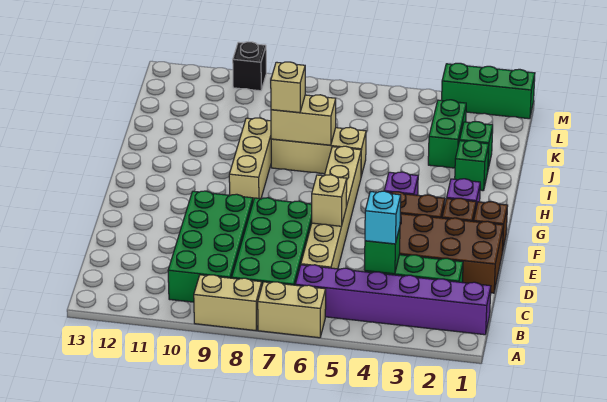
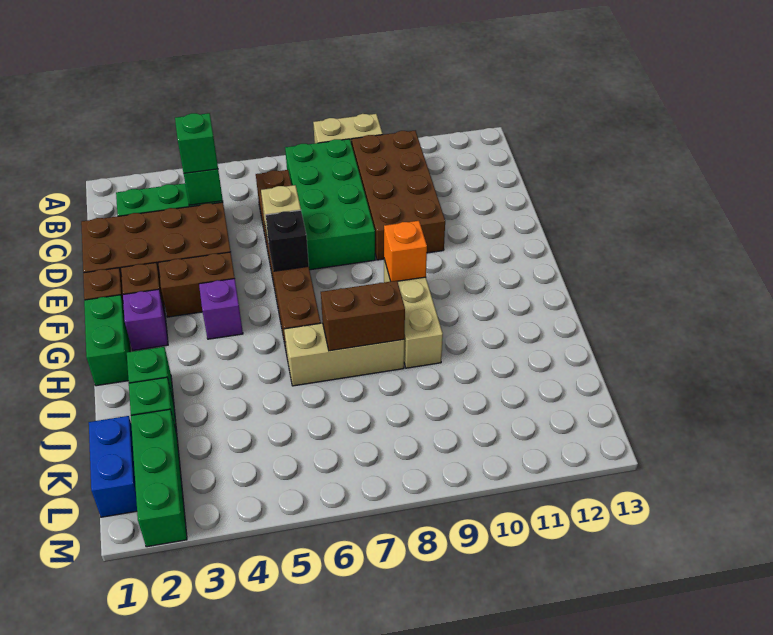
tan 1x2 brick [258,282,326,338] -> none
purple 1x6 brick [295,265,491,335] -> none
green 2x4 brick [168,191,253,302] -> brown 2x4 brick [352,131,445,260]
cyan 1x1 brick [365,191,401,244] -> green 1x1 brick [175,113,218,173]
tan 1x6 brick [301,146,361,269] -> brown 1x6 brick [256,170,321,354]
none -> orange 1x1 brick [384,221,427,281]
tan 1x2 brick [271,95,336,145] -> brown 1x2 brick [321,281,405,351]
tan 1x1 brick [271,62,305,113] -> none
green 1x2 brick [428,100,466,168] -> green 1x2 brick moved to [84,295,130,386]
none -> blue 1x2 brick [89,416,137,517]
green 1x3 brick [442,63,535,119] -> green 1x3 brick turned to [131,409,187,547]
black 1x1 brick [233,42,266,91] -> black 1x1 brick moved to [266,210,309,271]

